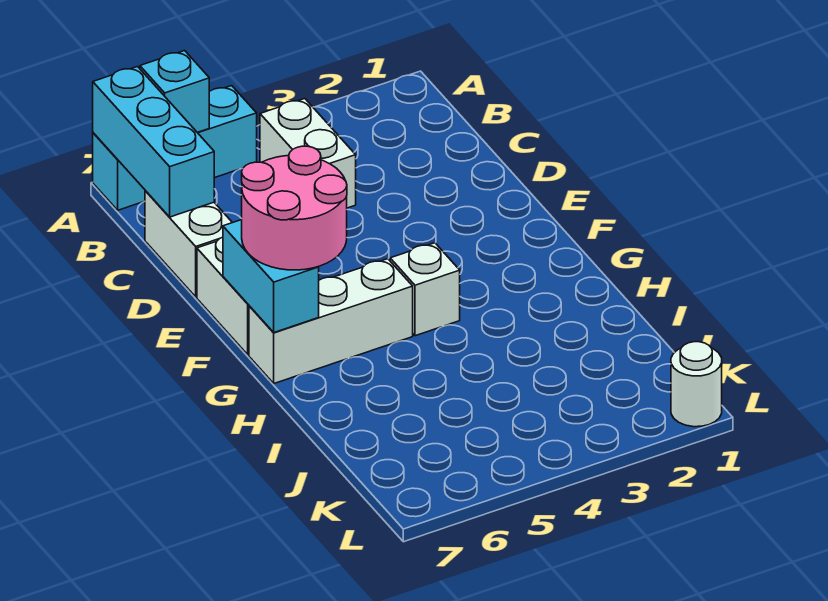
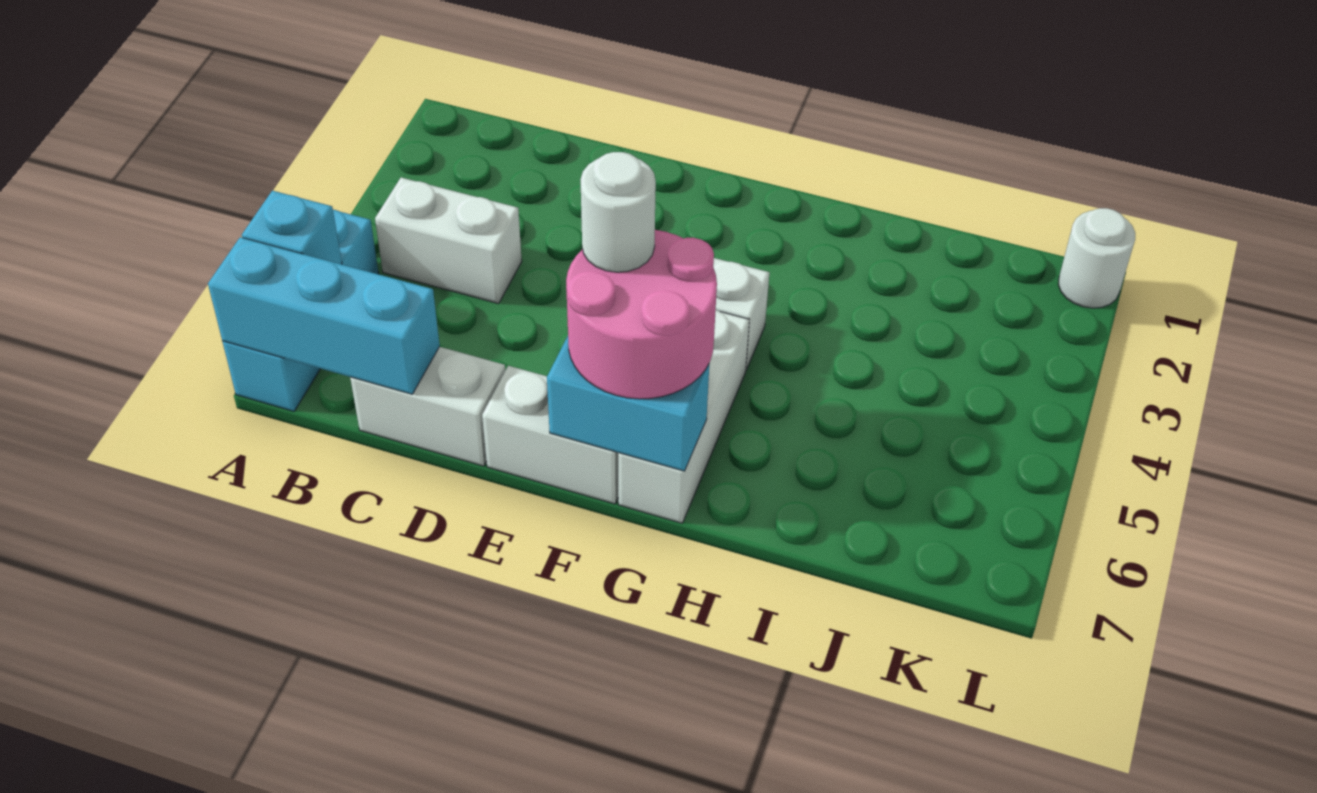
none -> white 1x1 round brick [581,152,656,272]

